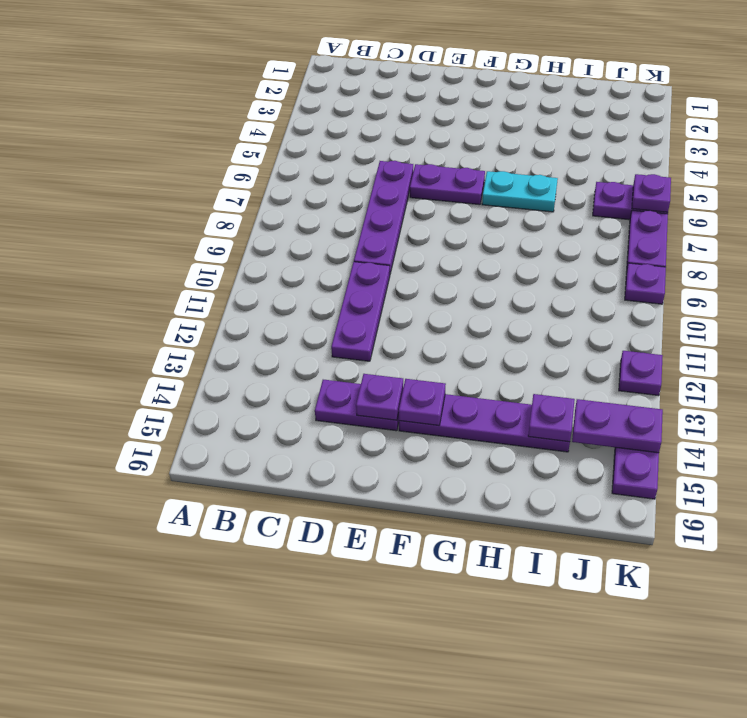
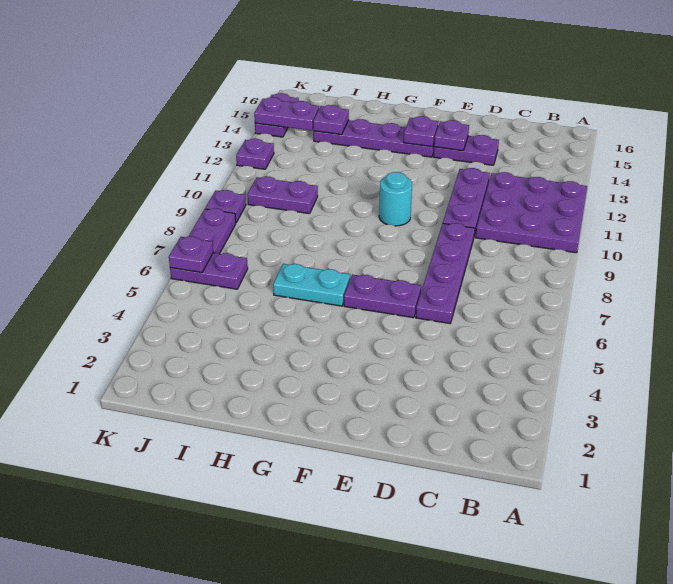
none -> purple 3x3 plate [476,172,587,253]
none -> cyan 1x1 round brick [379,172,412,226]
none -> purple 1x2 plate [247,177,318,214]

